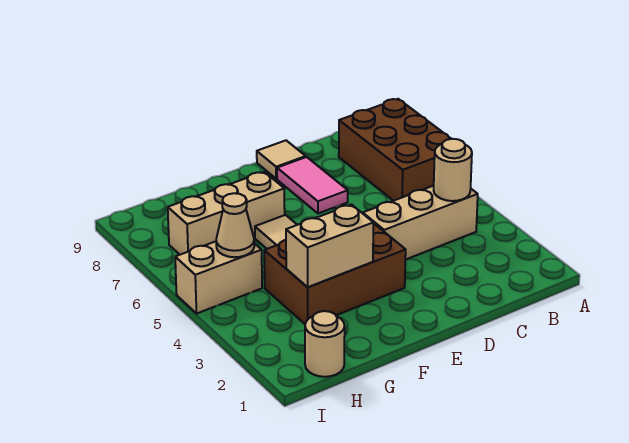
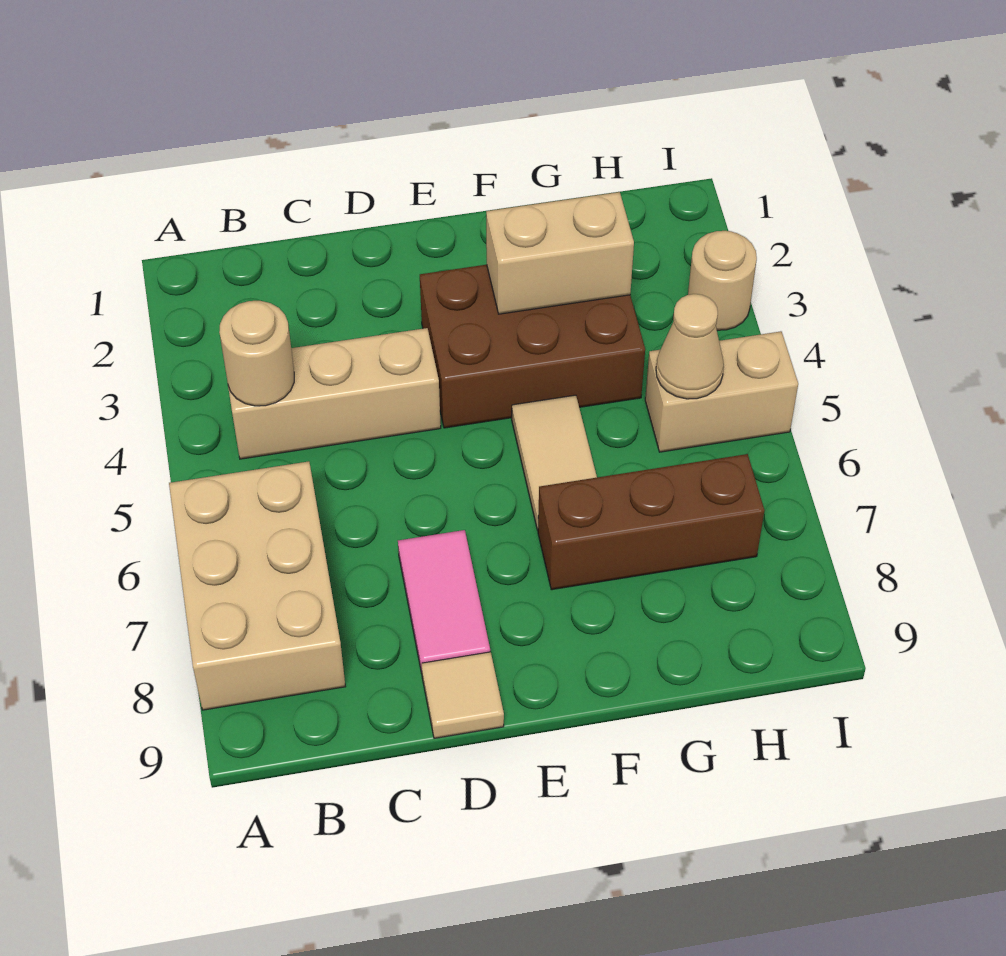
brown 2x3 brick [339,99,451,201] -> tan 2x3 brick [169,461,346,710]
tan 1x3 brick [168,172,285,255] -> brown 1x3 brick [538,454,764,590]
tan 1x1 round brick [305,311,345,377] -> tan 1x1 round brick moved to [688,231,757,330]

